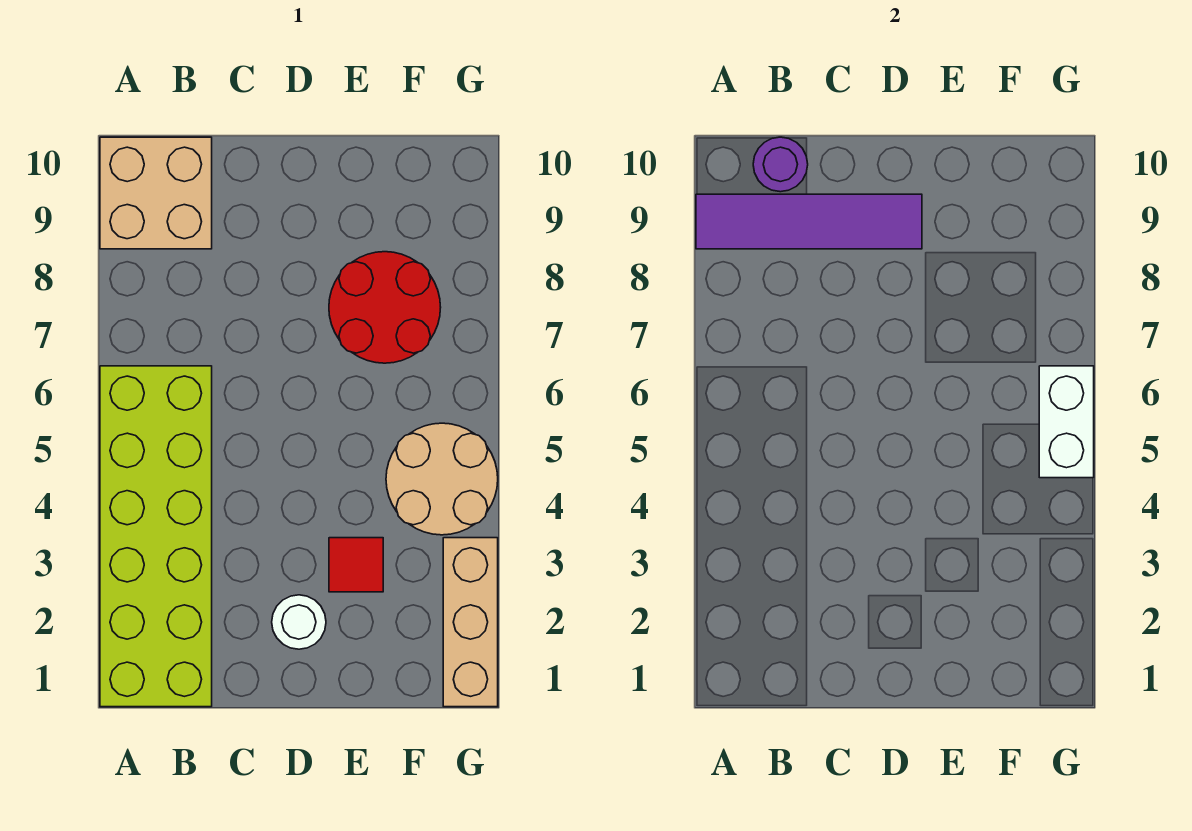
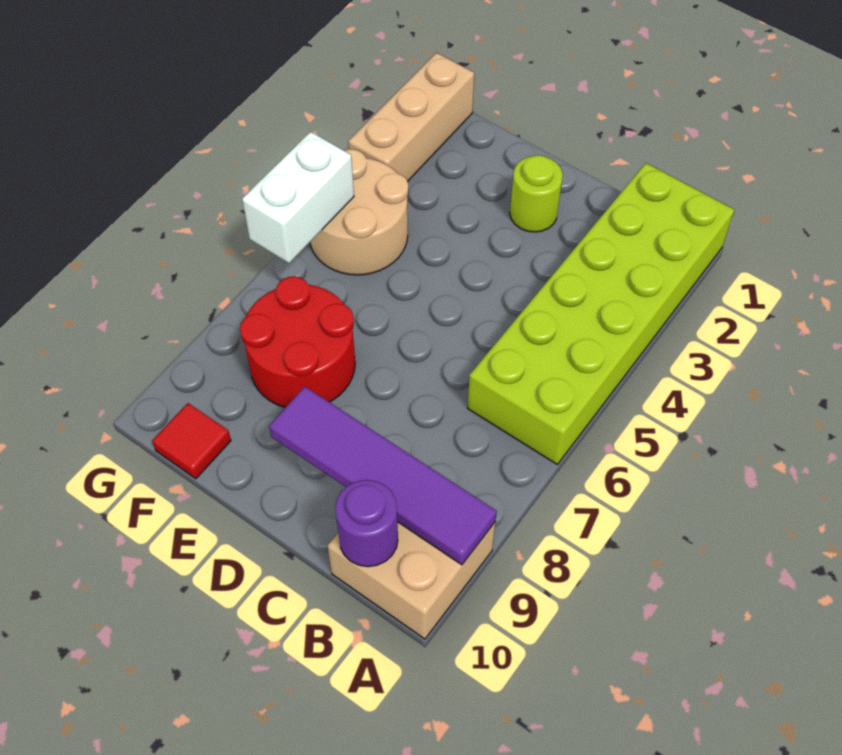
white 1x1 round brick [272,595,326,649] -> lime 1x1 round brick [510,155,563,232]
red 1x1 tile [329,538,383,592] -> red 1x1 tile moved to [152,403,231,479]

